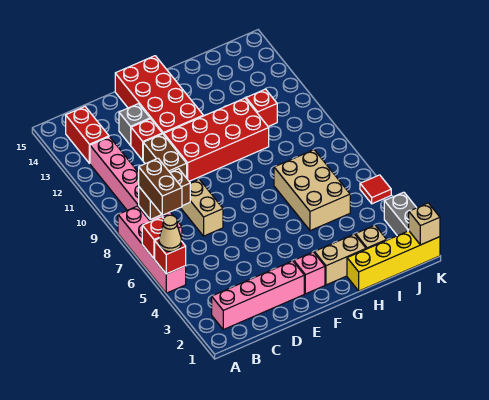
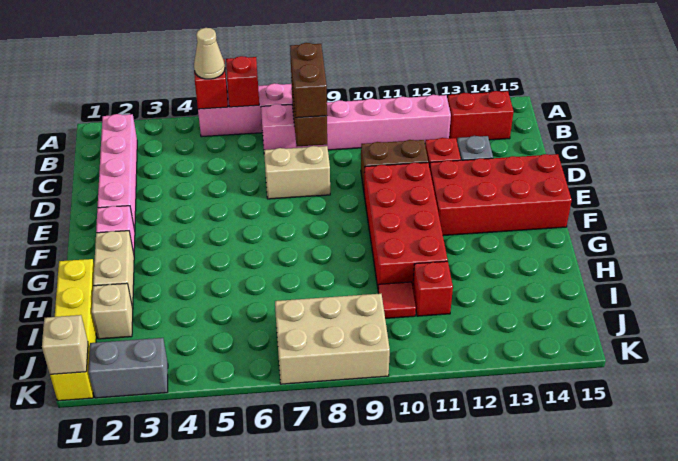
brown 1x2 brick [139,158,182,215] -> brown 1x2 brick turned to [290,43,327,118]
tan 2x3 brick [274,150,350,231] -> tan 2x3 brick moved to [275,294,390,384]
red 1x1 tile [360,175,391,204] -> red 1x1 tile moved to [378,282,416,319]

